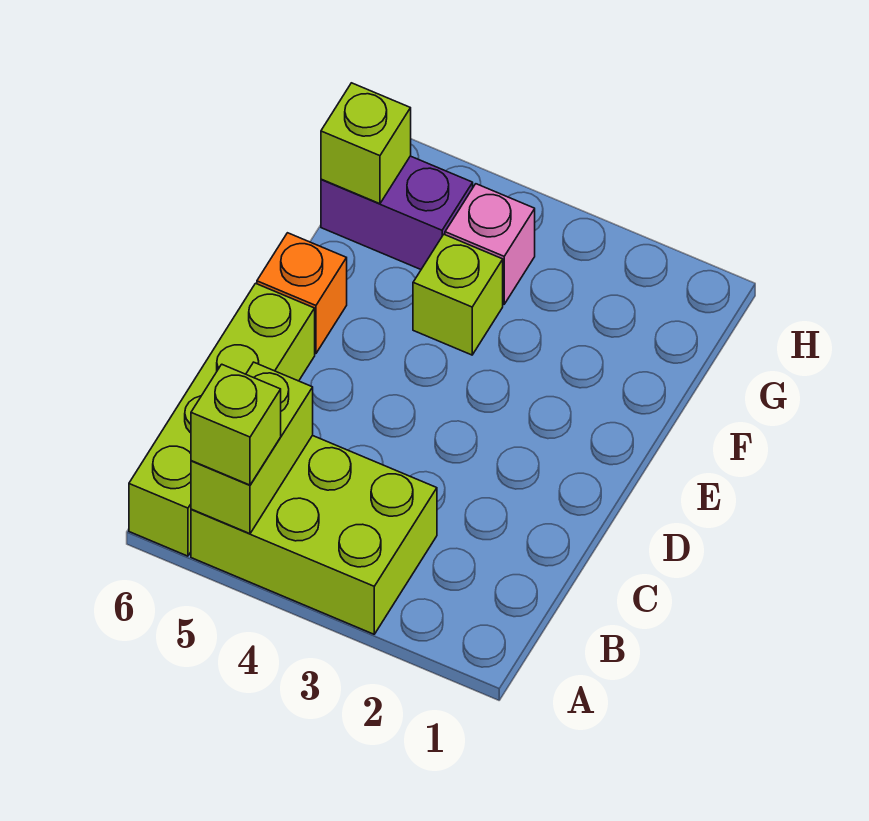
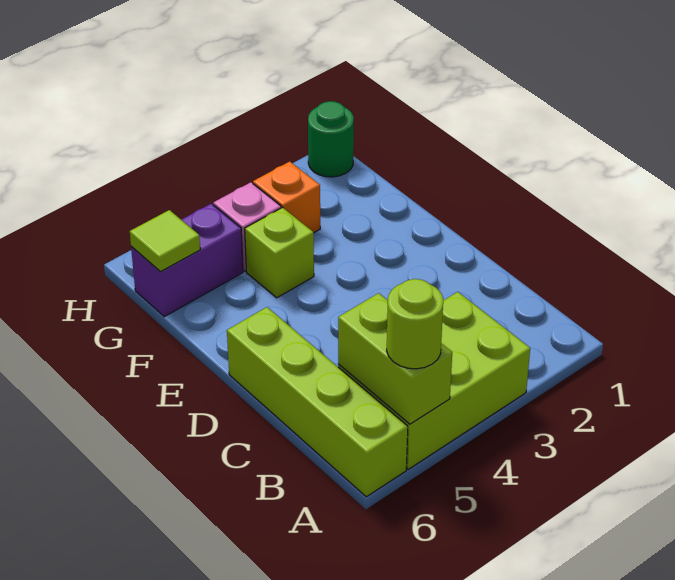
lime 1x1 brick [191,364,281,485] -> lime 1x1 round brick [387,279,443,369]
orange 1x1 brick [257,233,347,354] -> orange 1x1 brick moved to [253,161,320,232]
lime 1x1 brick [321,83,411,204] -> lime 1x1 tile [130,210,200,272]
none -> green 1x1 round brick [308,101,354,177]

